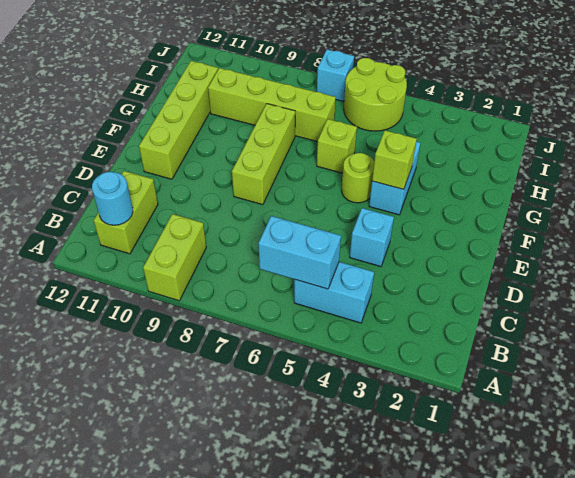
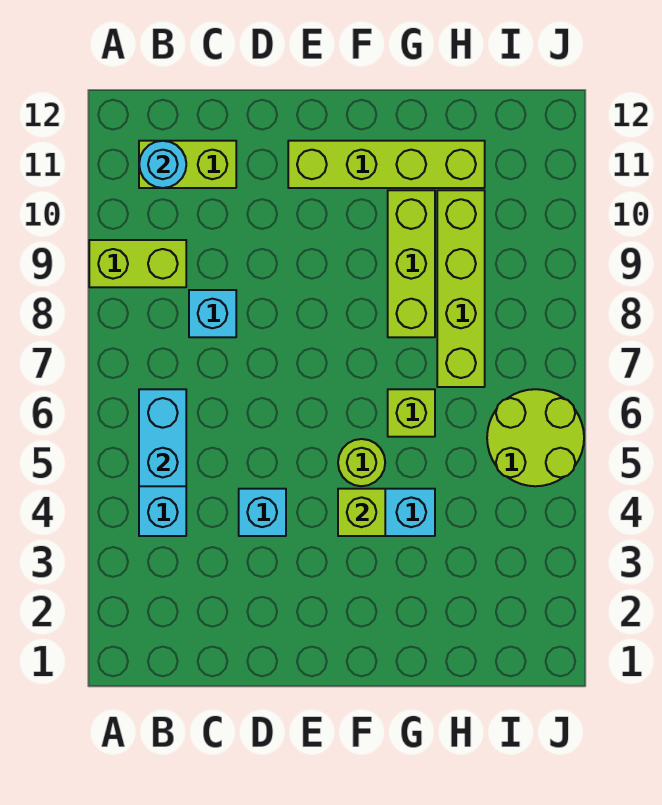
lime 1x3 brick [232,104,295,205] -> lime 1x3 brick turned to [388,190,435,337]
cyan 1x1 brick [317,50,354,101] -> cyan 1x1 brick moved to [189,290,236,337]

